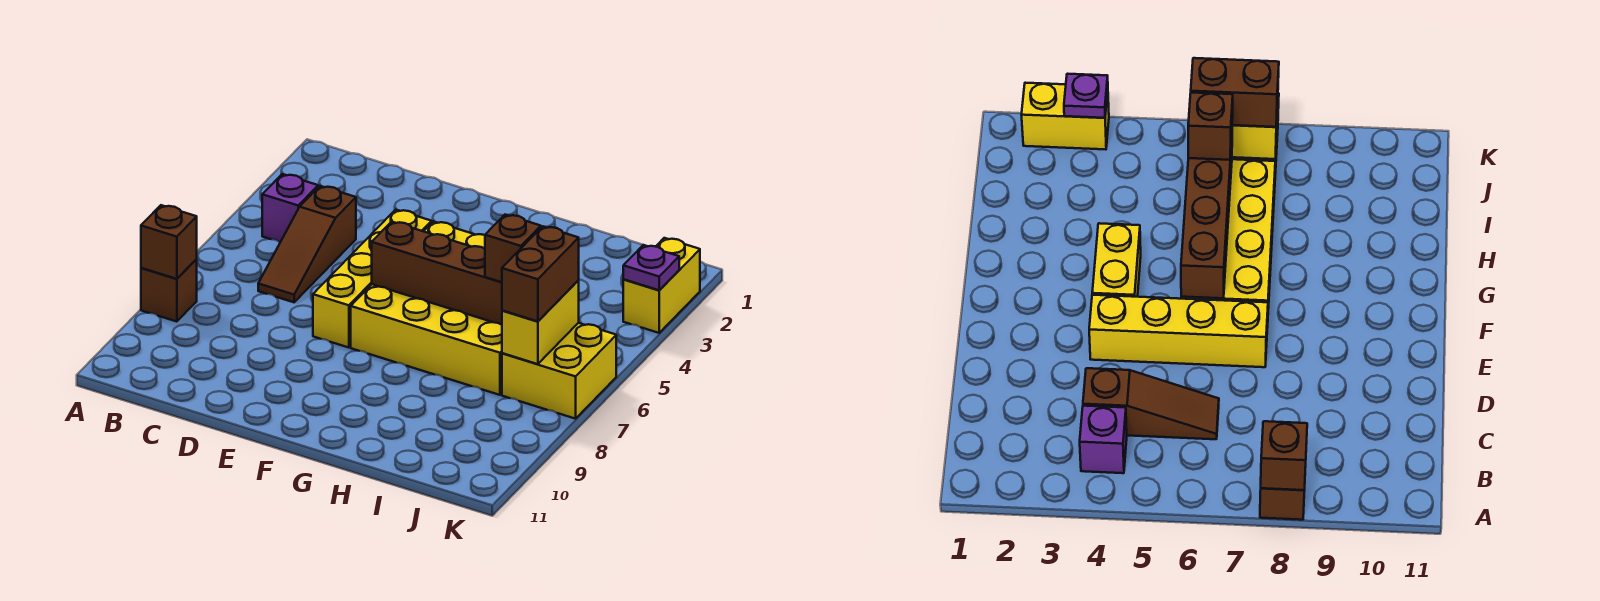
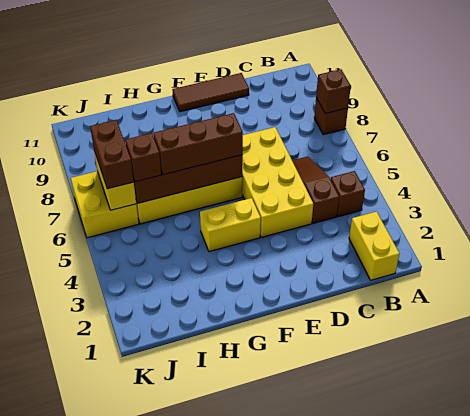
purple 1x1 brick [262,174,318,242] -> brown 1x1 brick [331,171,365,217]
none -> brown 1x3 tile [172,73,249,112]
yellow 1x4 brick [313,210,432,348] -> yellow 2x4 brick [242,127,313,237]
none -> brown 1x3 brick [153,113,243,175]
yellow 1x2 brick [623,238,700,333] -> yellow 1x2 brick moved to [349,212,399,280]
purple 1x1 plate [623,245,679,290] -> none

